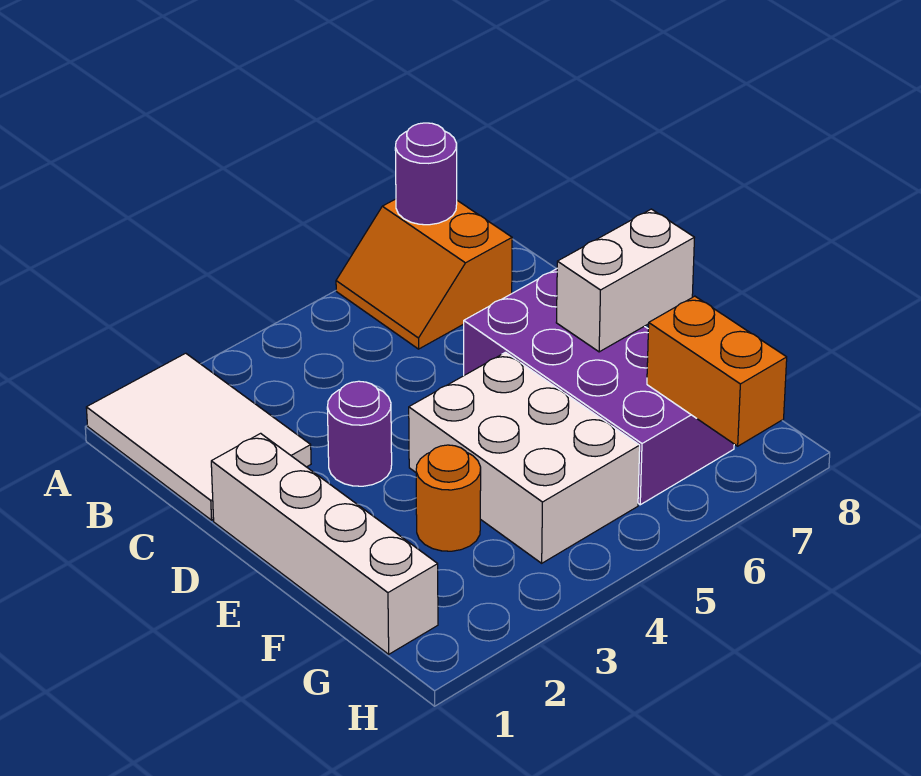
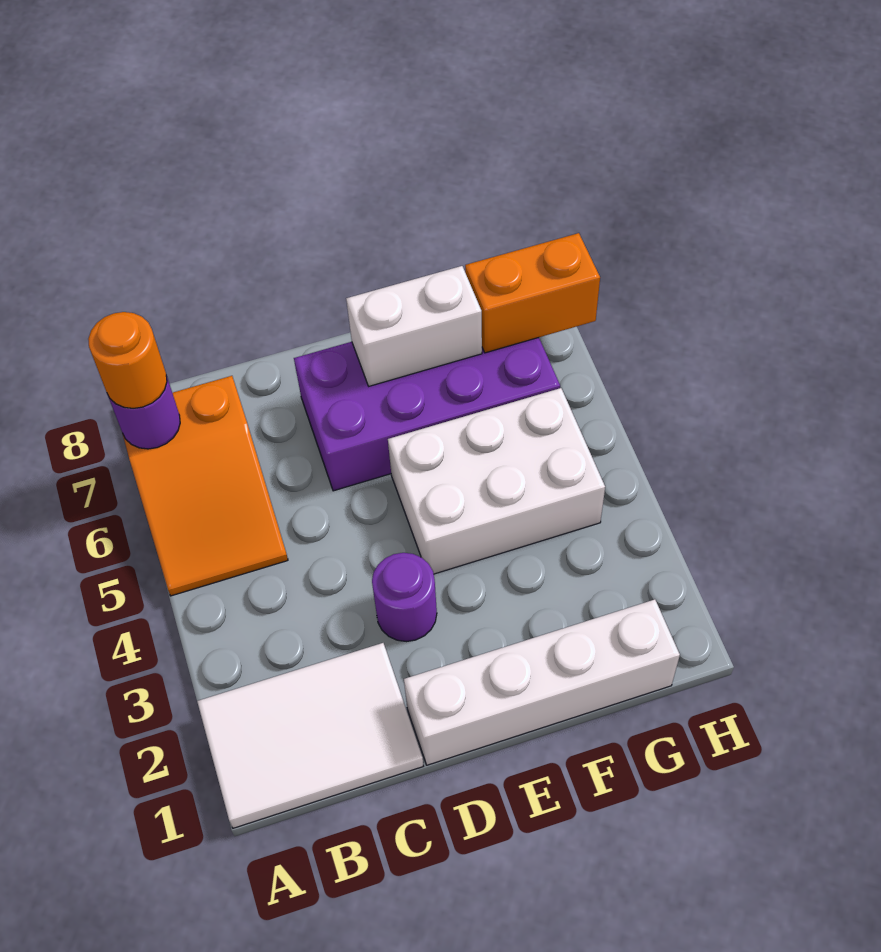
orange 2x2 slope [336,199,512,349] -> orange 2x3 slope [123,376,288,596]
white 1x2 brick [556,209,695,352] -> white 1x2 brick turned to [346,266,482,386]
orange 1x1 round brick [416,445,481,551] -> orange 1x1 round brick moved to [88,312,167,409]

